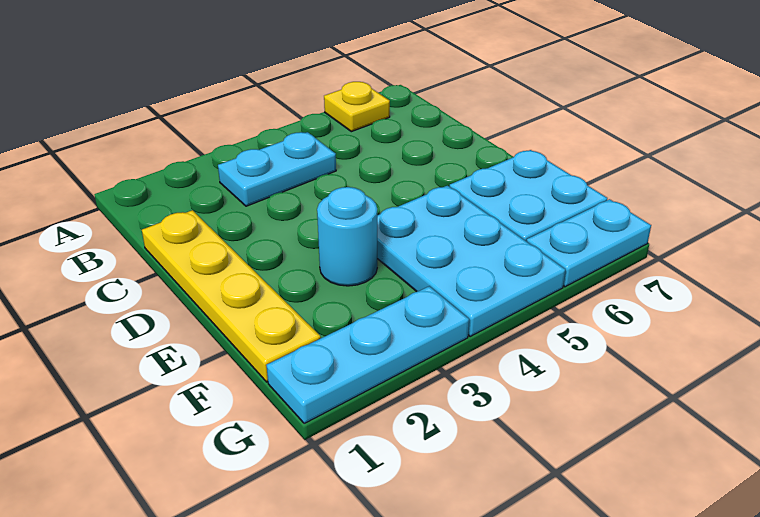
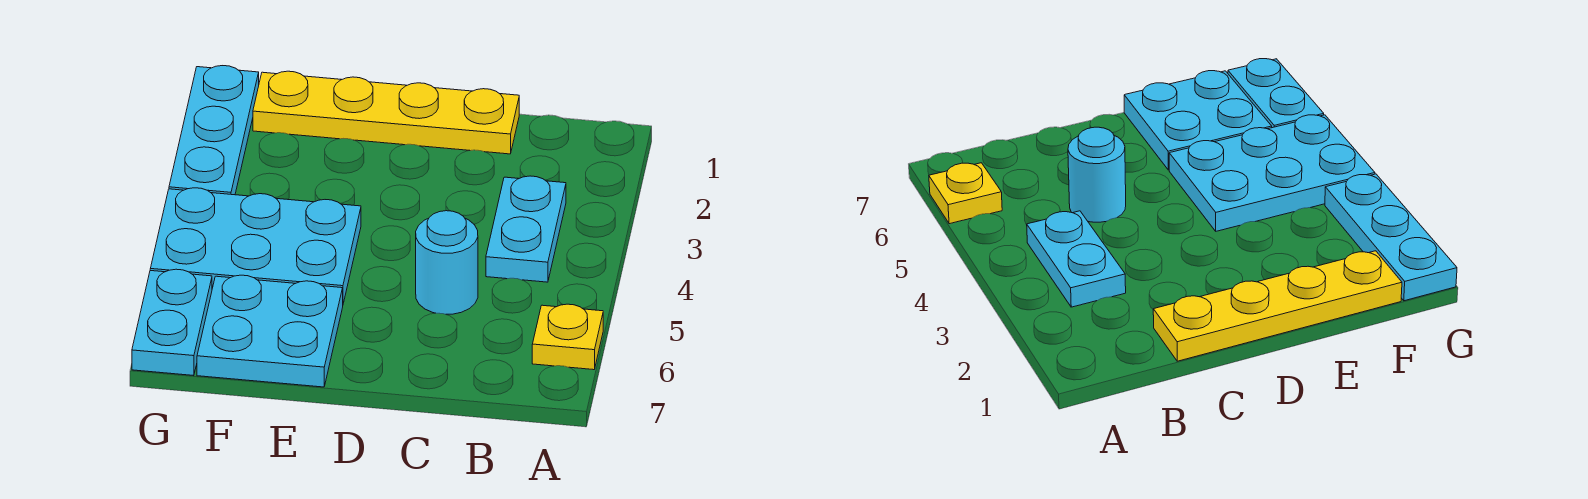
cyan 1x1 round brick [317,187,377,286] -> cyan 1x1 round brick moved to [416,211,478,314]

